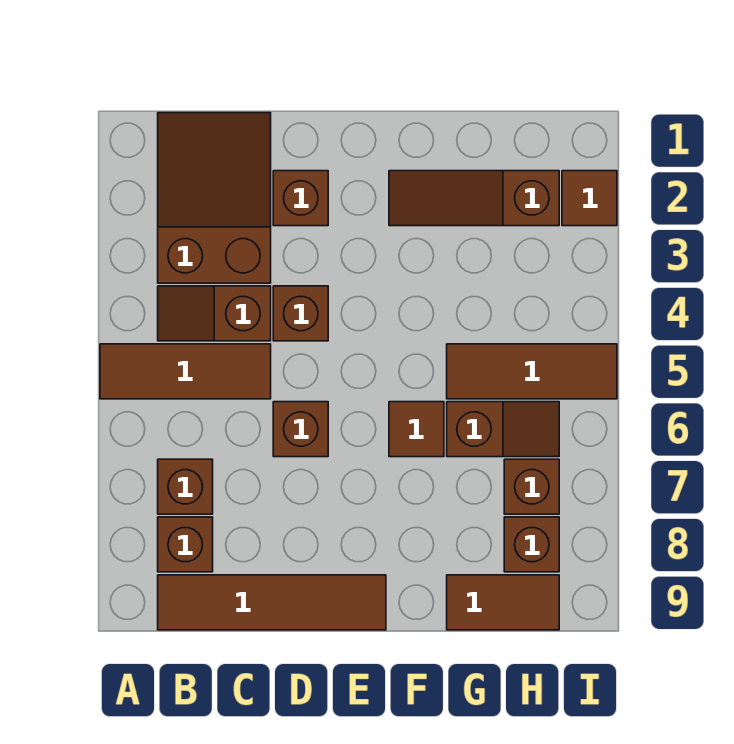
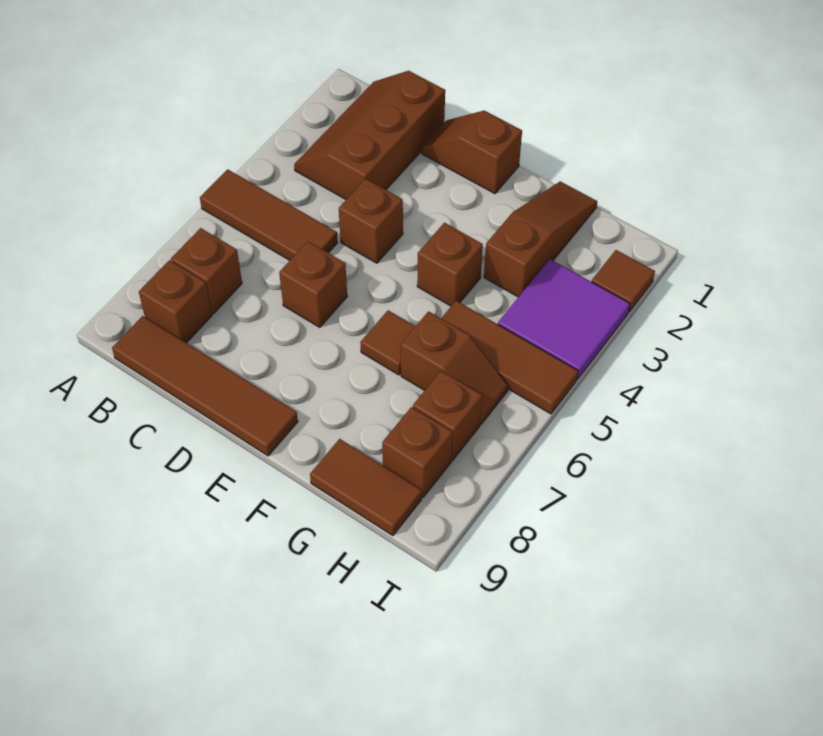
brown 2x3 slope [158,113,271,283] -> brown 2x3 slope turned to [294,71,445,199]
brown 1x2 slope [158,286,271,341] -> brown 1x2 slope moved to [422,111,522,194]
brown 1x1 brick [273,171,328,226] -> brown 1x1 brick moved to [417,223,483,306]
brown 1x3 slope [389,171,559,226] -> brown 1x3 slope turned to [484,181,597,297]
none -> purple 2x2 tile [498,259,630,379]

